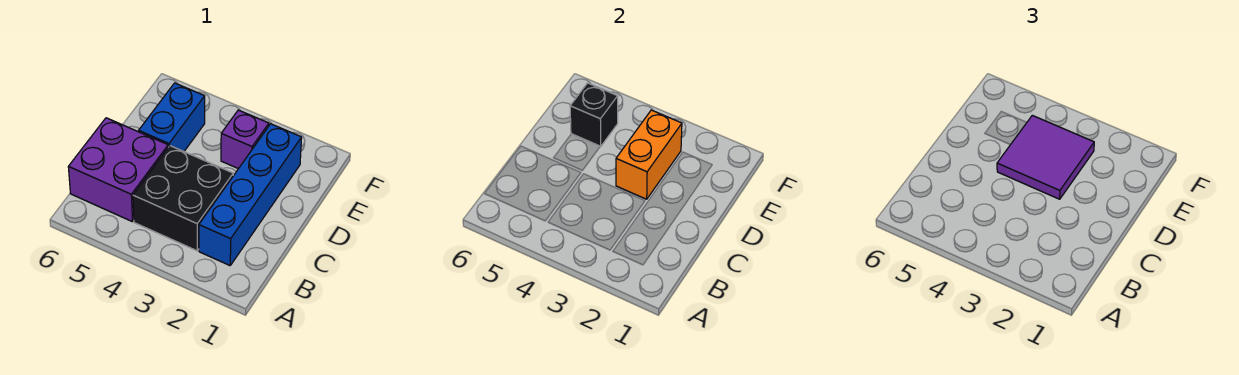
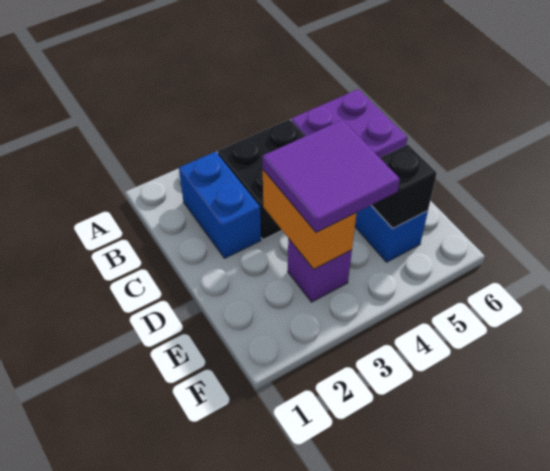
blue 1x4 brick [199,124,302,265] -> blue 1x2 brick [179,152,261,258]

